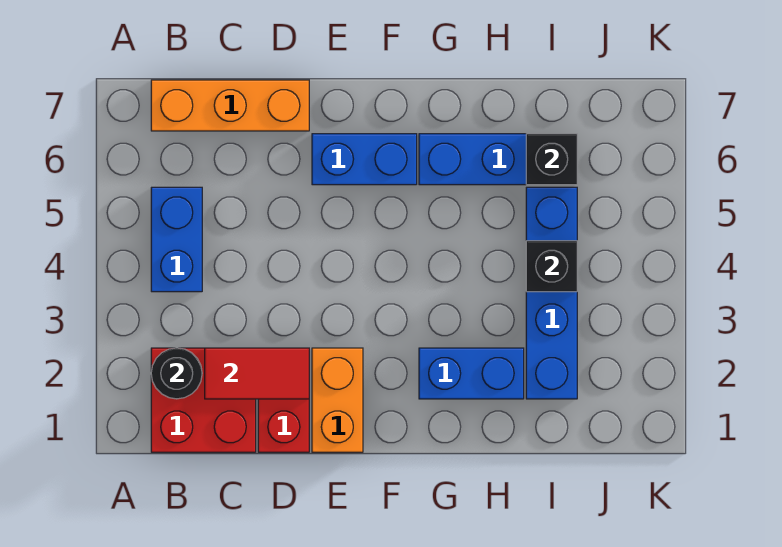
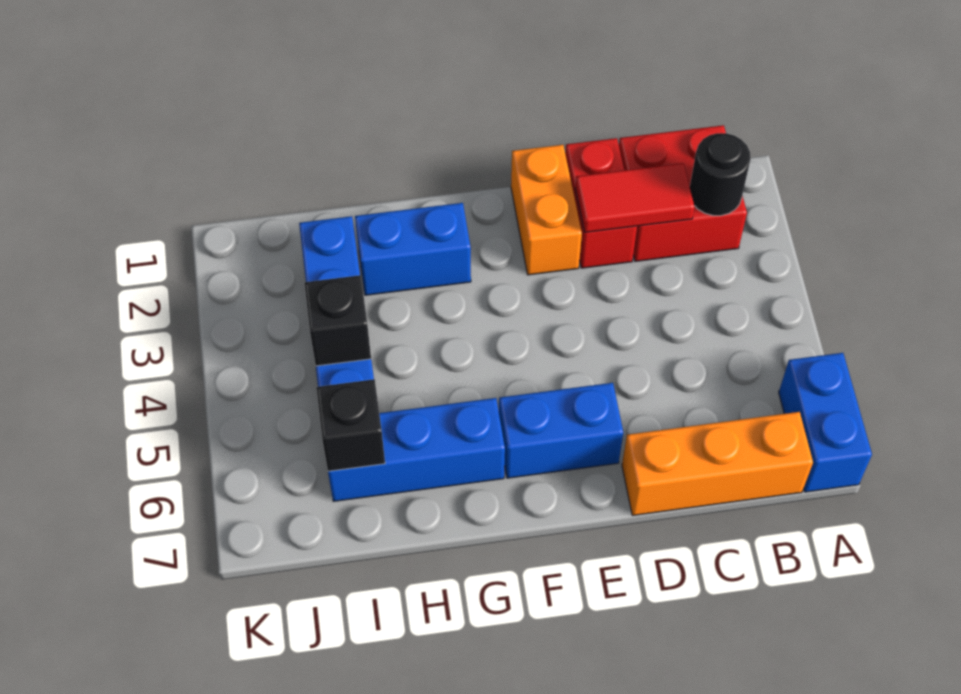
blue 1x2 brick [151,187,202,292] -> blue 1x2 brick moved to [779,353,872,492]

